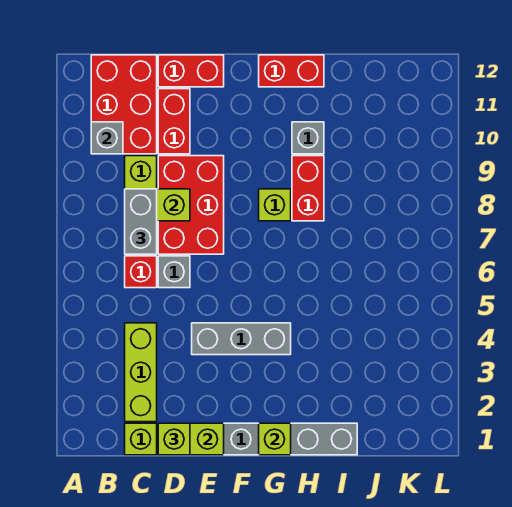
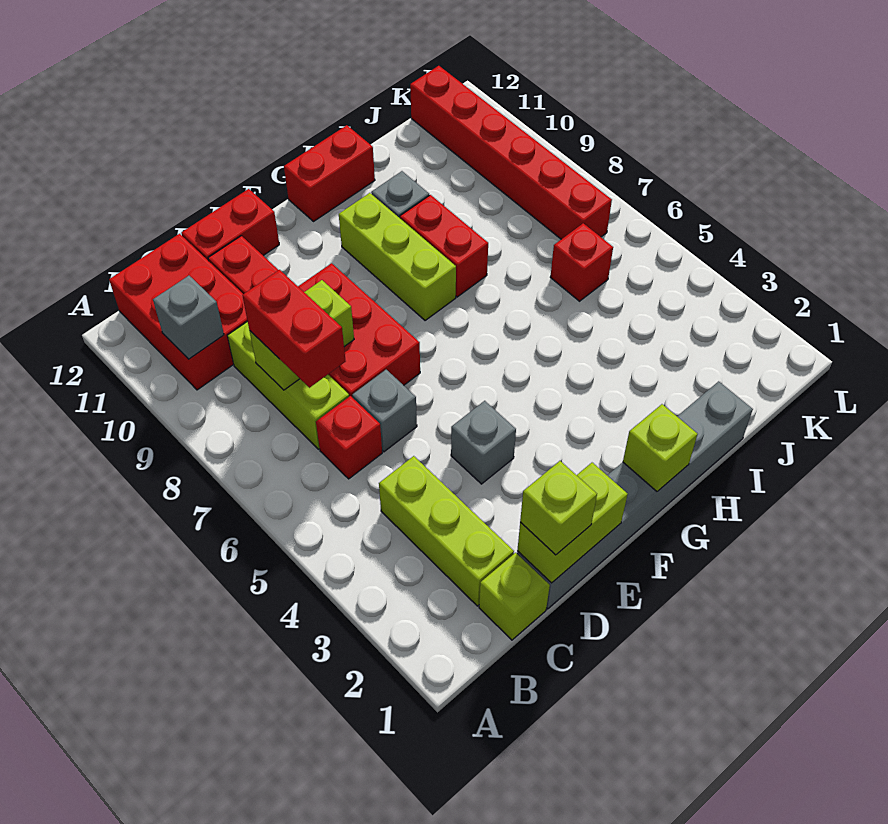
grey 1x2 brick [125,189,157,254] -> red 1x2 brick [242,270,346,388]
grey 1x3 brick [192,323,291,355] -> grey 1x1 brick [451,401,516,484]
lime 1x1 brick [259,189,291,221] -> lime 1x3 brick [339,193,456,321]
none -> red 1x1 brick [550,223,613,301]
none -> red 1x6 brick [410,66,612,239]

